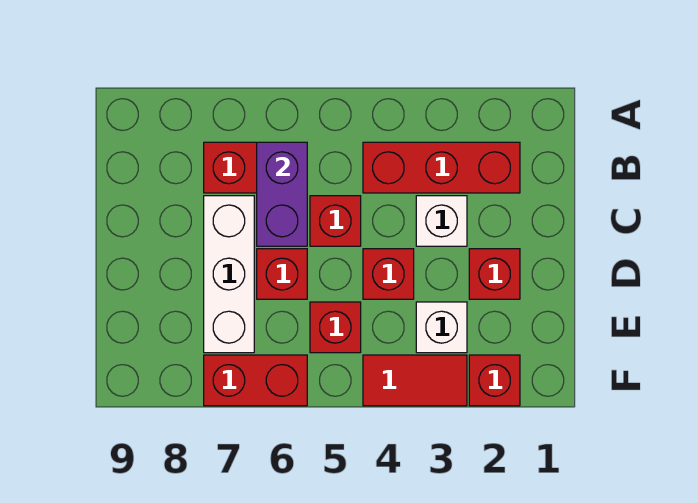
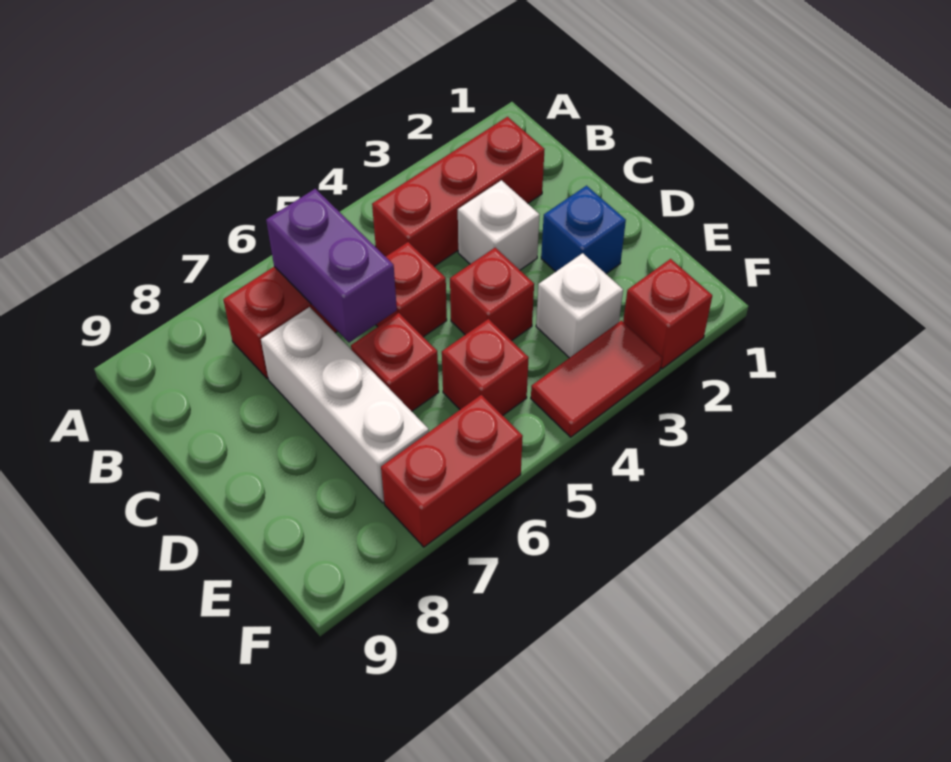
red 1x1 brick [469,249,520,299] -> blue 1x1 brick [541,186,626,274]

